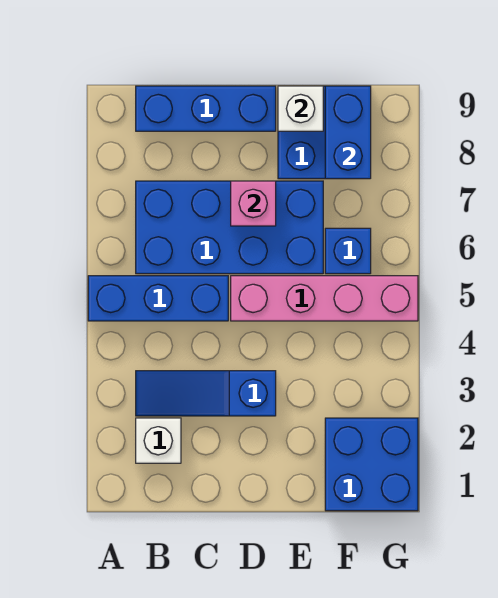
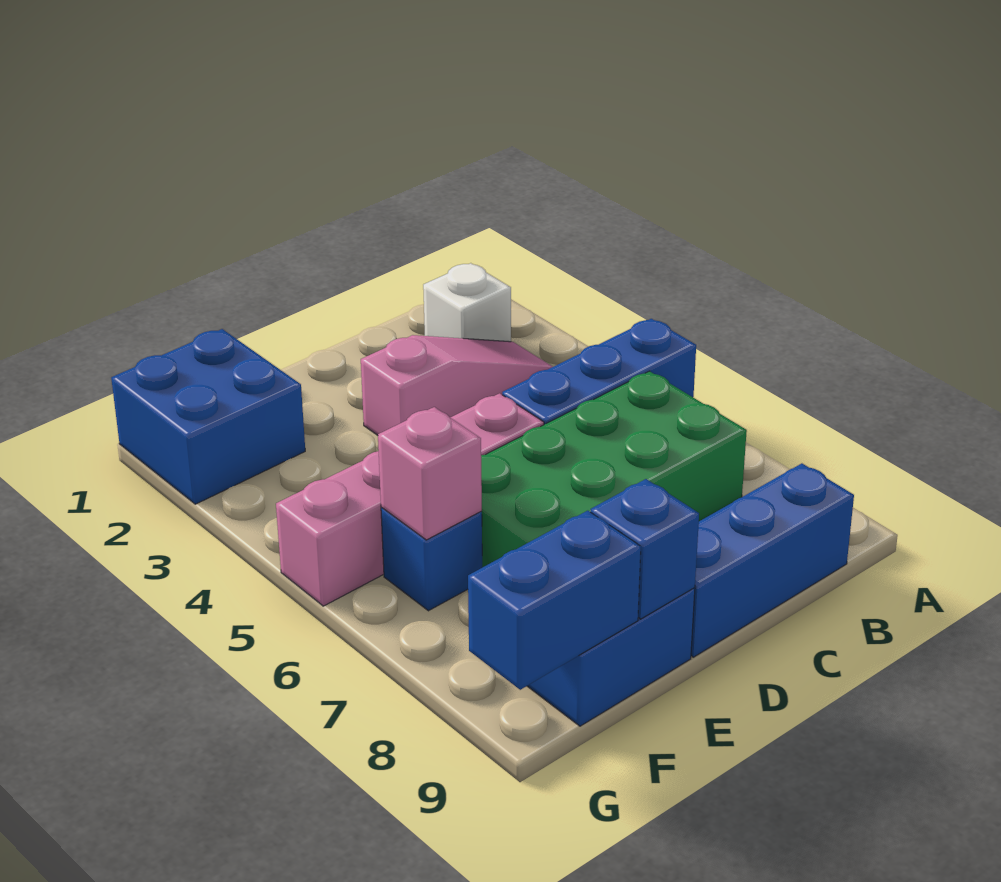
blue 1x3 slope [136,371,276,416] -> pink 1x3 slope [361,335,553,435]
blue 2x4 brick [136,181,323,274] -> green 2x4 brick [481,371,747,567]
pink 1x1 brick [231,181,276,226] -> pink 1x1 brick moved to [378,407,482,540]
white 1x1 brick [278,86,323,131] -> blue 1x1 brick [591,479,699,619]
blue 1x2 brick [325,86,371,179] -> blue 1x2 brick turned to [468,511,641,690]

